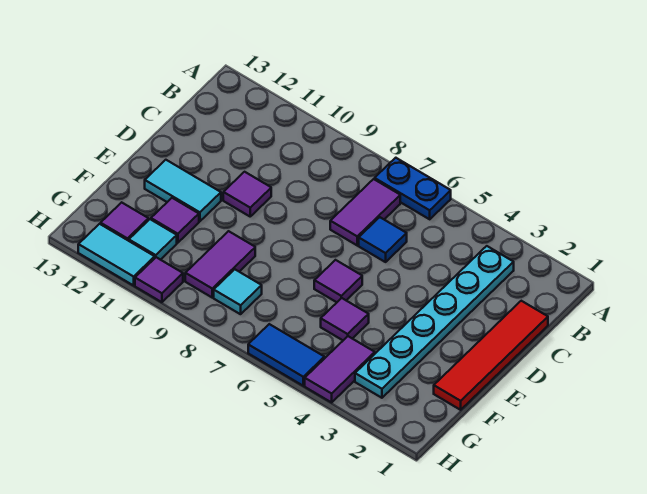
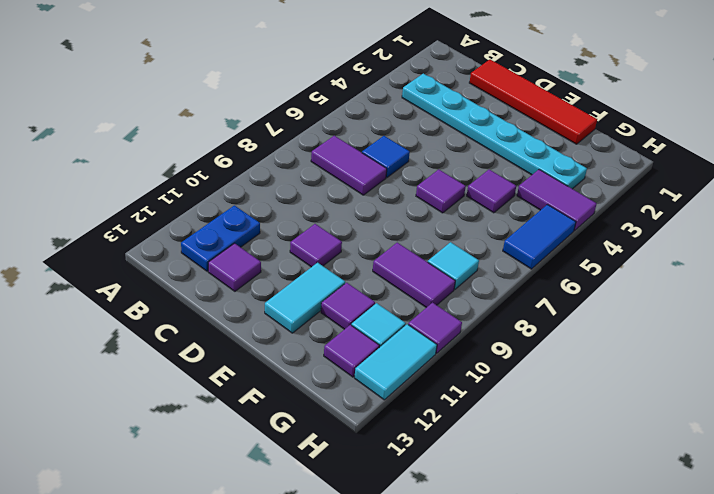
blue 1x2 plate [375,158,451,219] -> blue 1x2 plate moved to [181,205,260,271]
none -> purple 1x1 tile [208,243,261,291]

